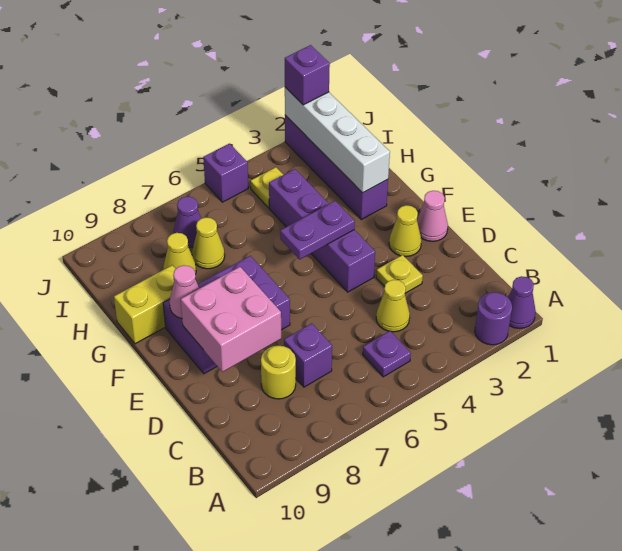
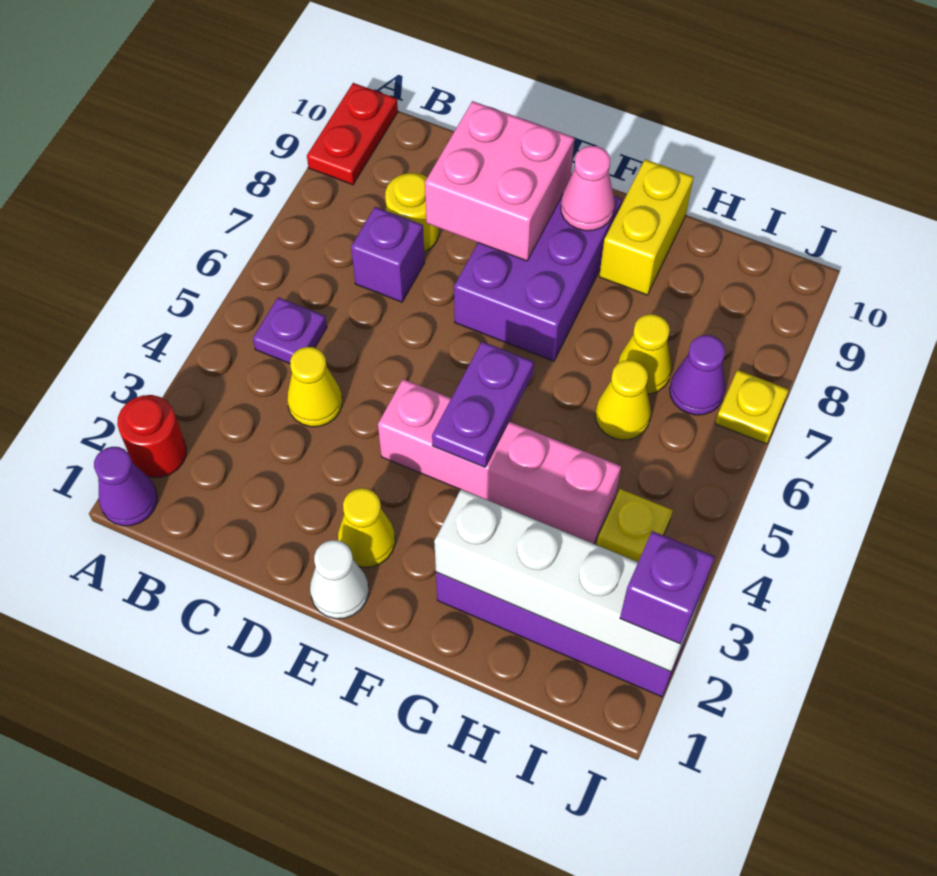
purple 1x1 round brick [475,292,512,345] -> red 1x1 round brick [117,395,186,477]
none -> red 1x2 plate [307,83,398,185]
yellow 1x1 plate [376,255,423,293] -> yellow 1x1 plate moved to [715,370,789,444]
pink 1x1 cone [417,191,448,242] -> white 1x1 cone [310,540,368,619]
purple 1x4 brick [269,169,375,292] -> pink 1x4 brick [378,379,621,544]
yellow 1x1 cone [163,233,196,274] -> yellow 1x1 cone moved to [595,360,651,440]
purple 1x1 brick [203,144,248,202] -> none

